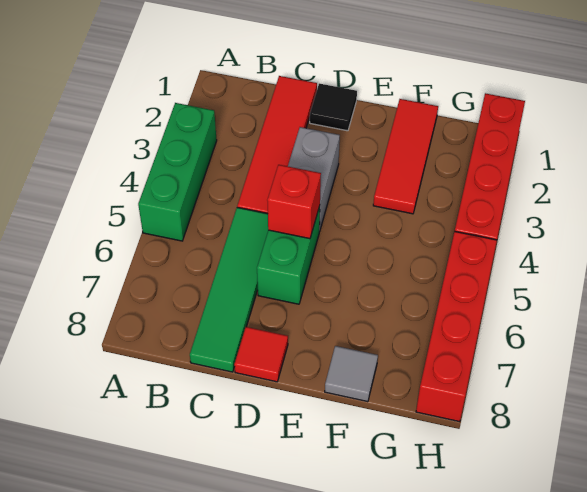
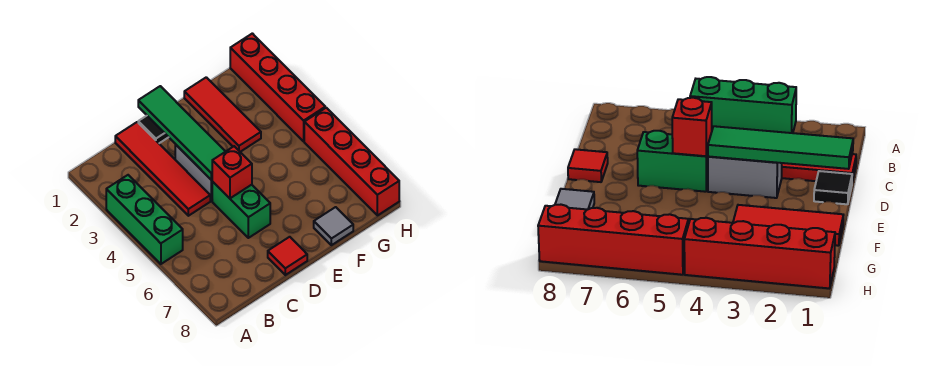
green 1x4 tile [190,208,268,372] -> green 1x4 tile moved to [138,86,226,180]

